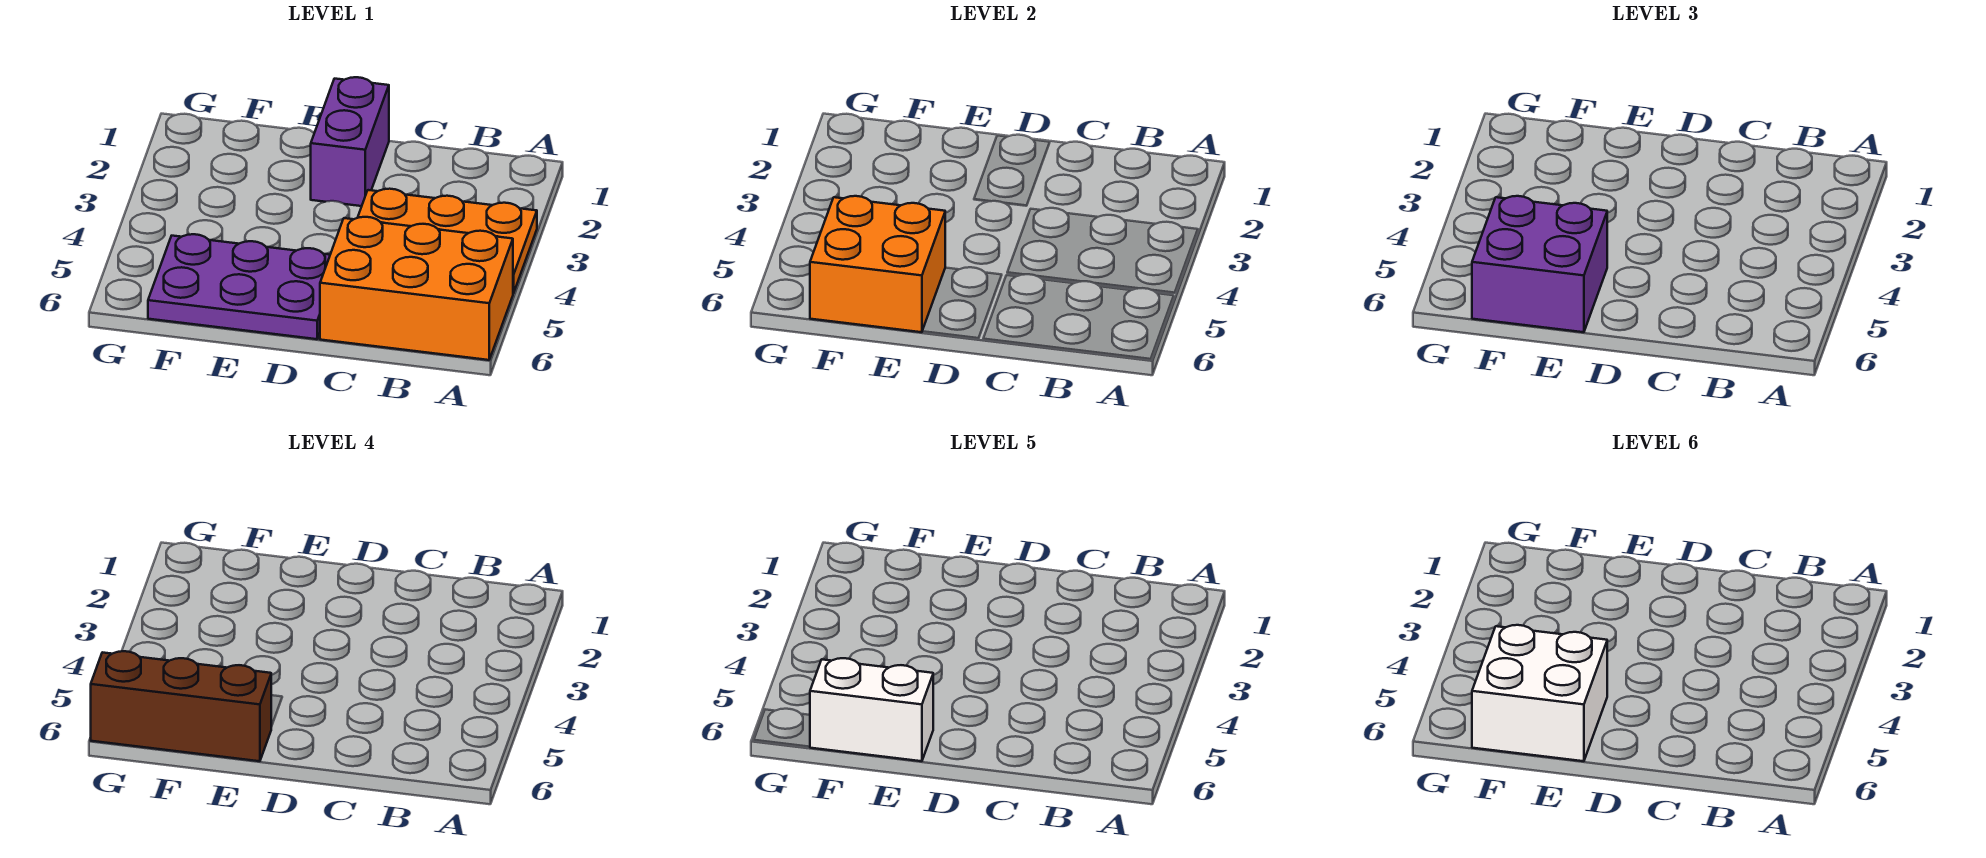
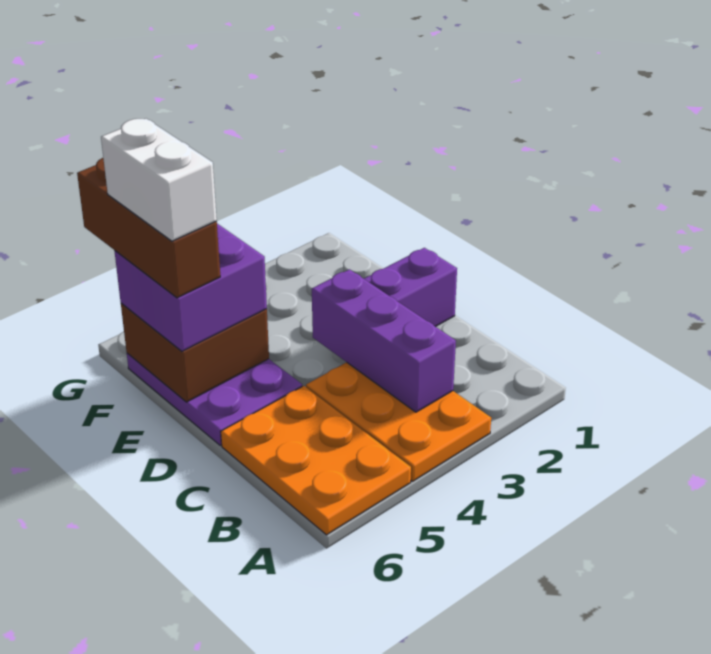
orange 2x3 brick [320,217,513,360] -> orange 2x3 plate [221,386,411,535]
none -> purple 1x3 brick [312,269,456,412]
orange 2x2 brick [810,196,945,332] -> brown 2x2 brick [121,303,269,402]
white 2x2 brick [1472,625,1607,761] -> none

